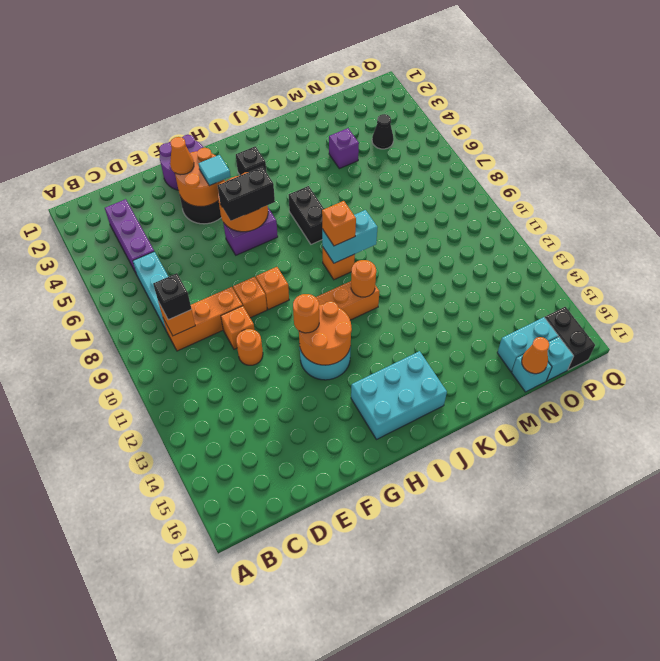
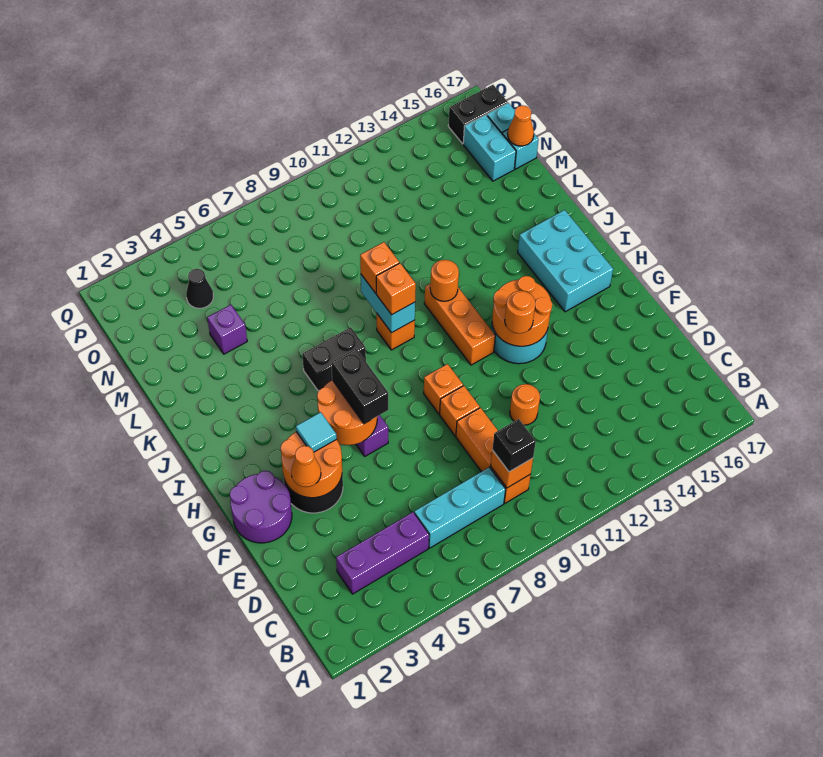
orange 1x1 brick [221,306,254,349] -> orange 1x1 brick moved to [360,242,399,293]
black 1x1 brick [236,146,266,176] -> none

